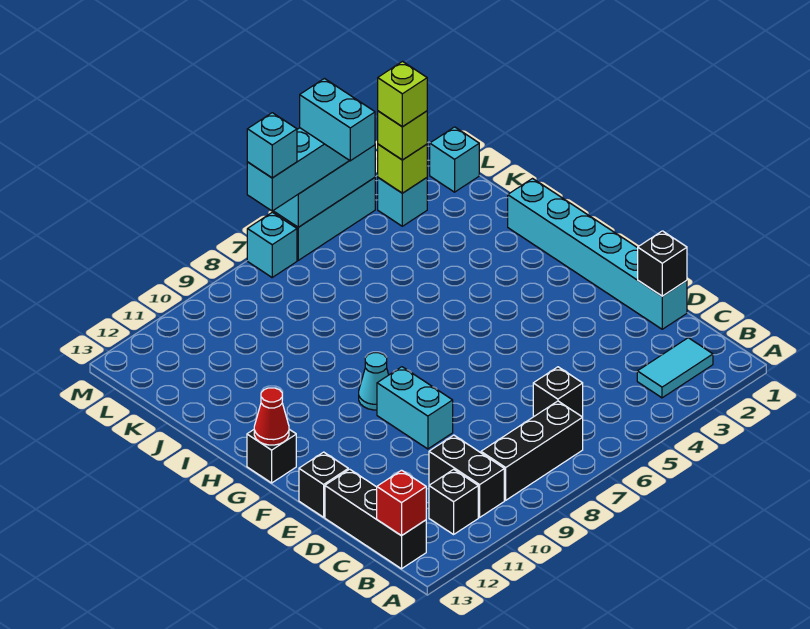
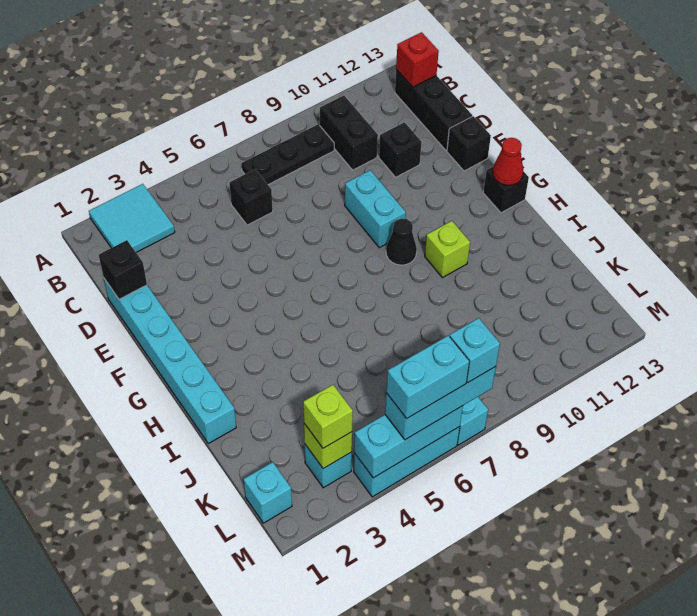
cyan 1x2 tile [637,338,713,398] -> cyan 2x2 tile [89,184,175,252]
black 1x3 brick [481,401,583,500] -> black 1x3 plate [241,124,334,185]
black 1x1 brick [429,469,478,534] -> black 1x1 brick moved to [379,122,422,177]
cyan 1x1 cone [359,353,389,410] -> black 1x1 cone [386,218,417,265]
lime 1x1 brick [378,62,427,127] -> lime 1x1 brick moved to [425,221,470,278]
cyan 1x2 brick [300,79,375,161] -> cyan 1x2 brick turned to [386,335,469,419]

